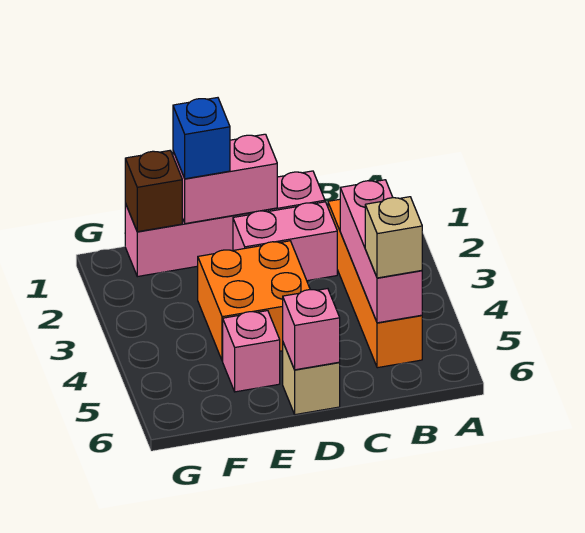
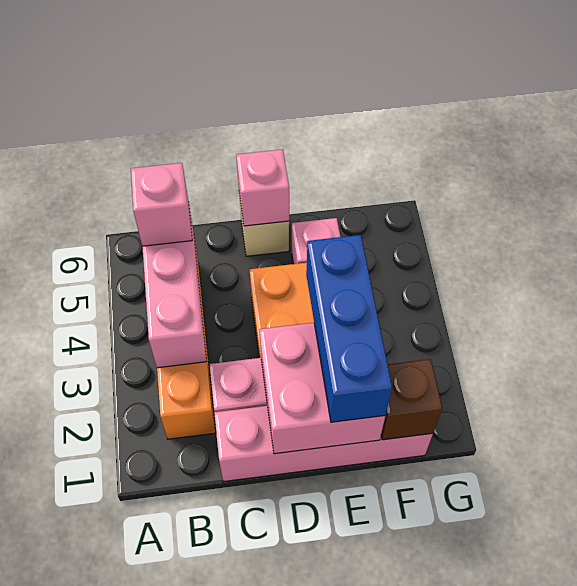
tan 1x1 brick [365,197,422,278] -> pink 1x1 brick [131,163,192,246]
pink 1x2 brick [173,134,277,224] -> pink 2x2 brick [260,323,385,454]
blue 1x1 brick [173,98,230,179] -> blue 1x3 brick [306,235,392,422]

